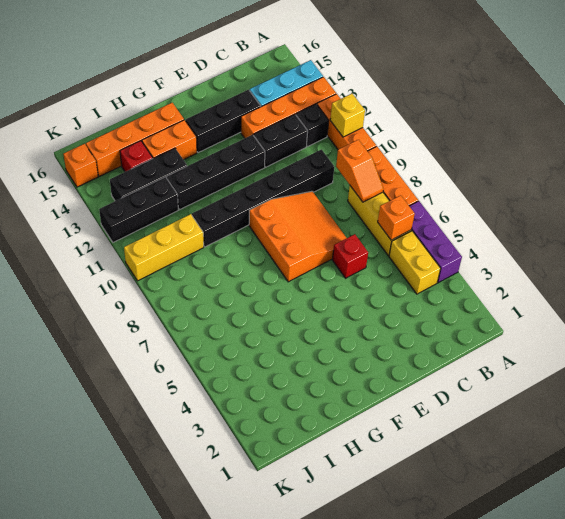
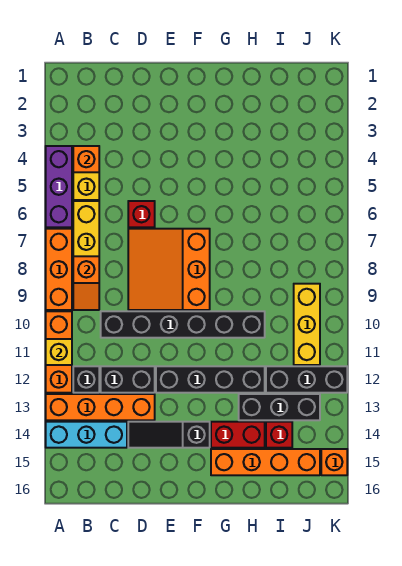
orange 1x1 brick [378,195,415,240] -> orange 1x1 brick moved to [73,146,99,172]
orange 1x2 slope [336,140,384,202] -> orange 1x2 slope turned to [73,256,99,310]
black 1x3 brick [186,90,261,153] -> black 1x3 slope [128,422,210,448]
orange 1x2 brick [142,120,197,160] -> red 1x2 brick [211,422,265,448]
yellow 1x3 brick [124,214,204,281] -> yellow 1x3 brick turned to [294,284,320,365]

